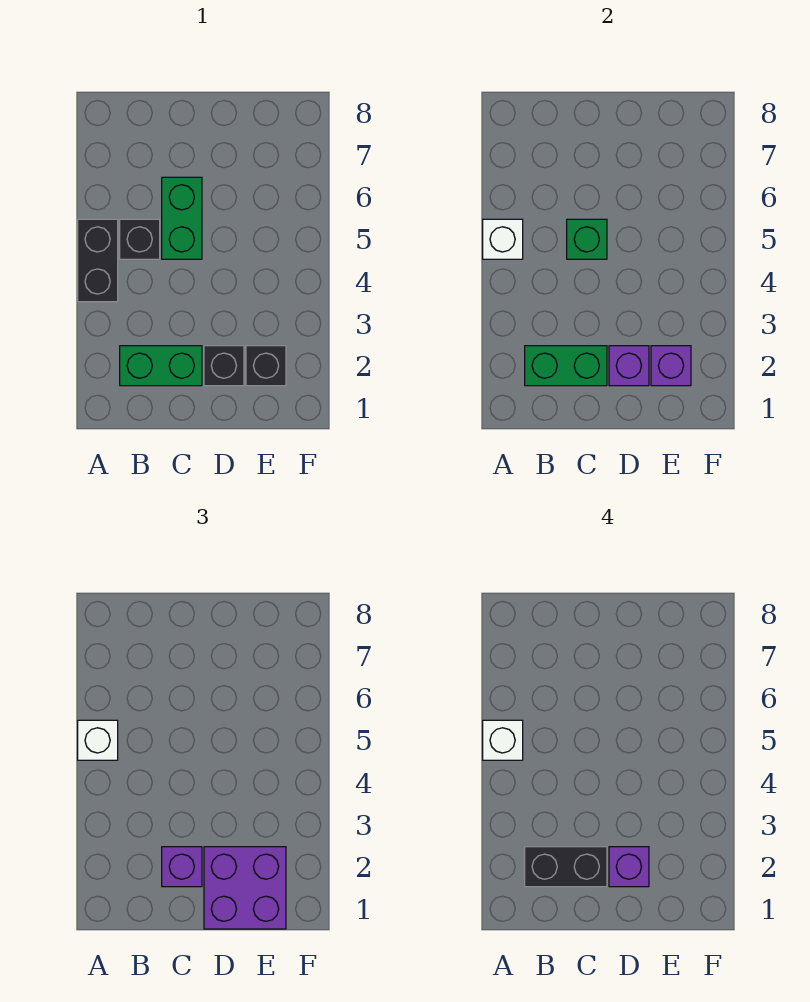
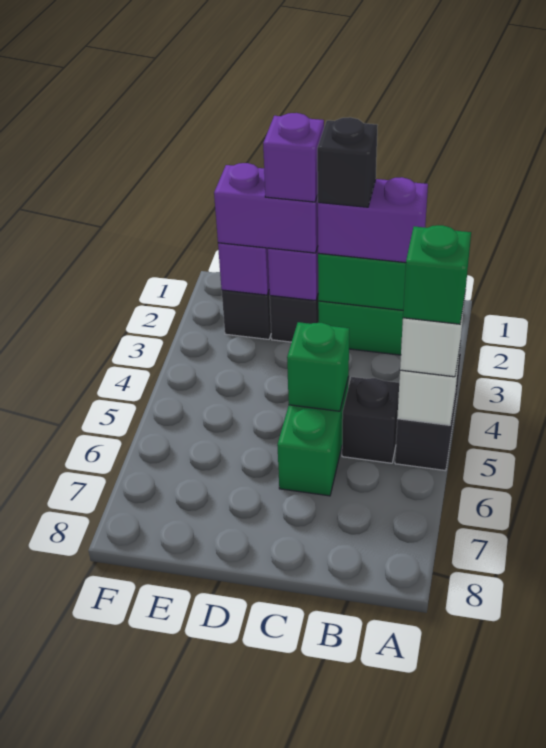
white 1x1 brick [483,720,523,760] -> green 1x1 brick [403,225,471,324]
black 1x2 brick [525,847,607,887] -> black 1x1 brick [317,117,377,207]
purple 1x1 brick [162,847,202,887] -> purple 1x2 brick [318,177,428,263]
purple 2x2 brick [204,847,286,929] -> purple 1x2 brick [214,163,318,253]

